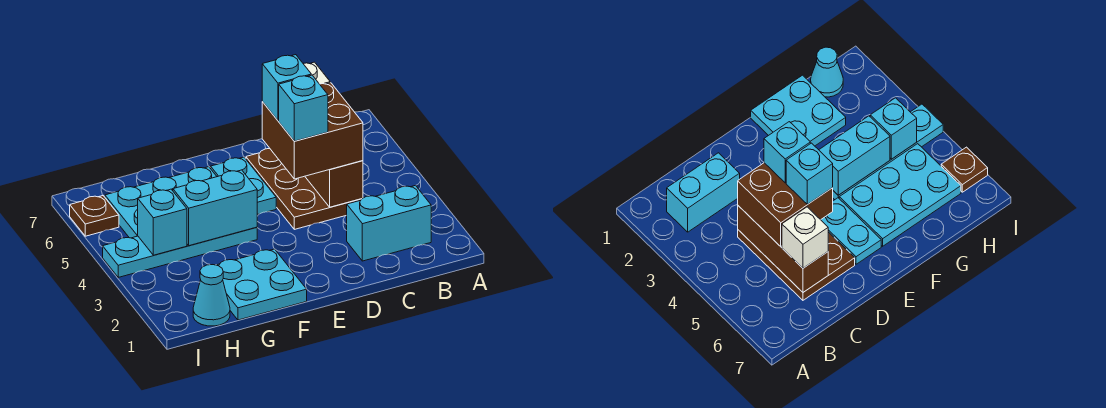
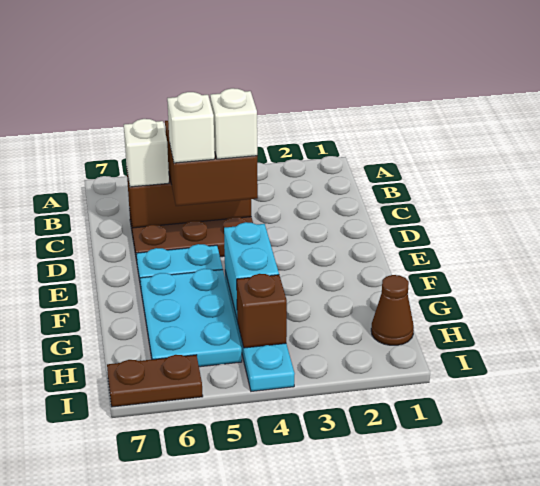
cyan 1x2 brick [347,185,431,261] -> none
cyan 1x1 brick [279,75,328,141] -> white 1x1 brick [210,88,257,159]
cyan 1x1 brick [262,55,311,121] -> white 1x1 brick [167,92,215,163]
cyan 2x2 plate [217,249,307,320] -> none
cyan 1x1 cone [193,265,230,326] -> brown 1x1 cone [371,275,414,345]
cyan 1x1 brick [138,189,187,255] -> brown 1x1 brick [237,274,287,348]
brown 1x1 plate [70,196,119,236] -> brown 1x2 plate [107,355,203,407]

